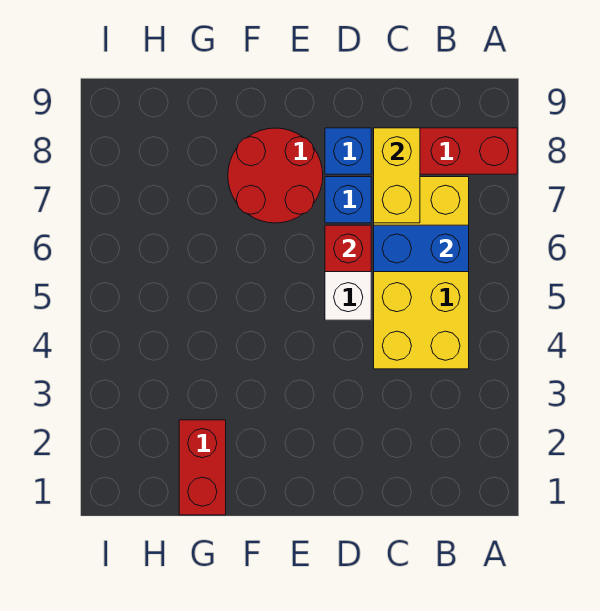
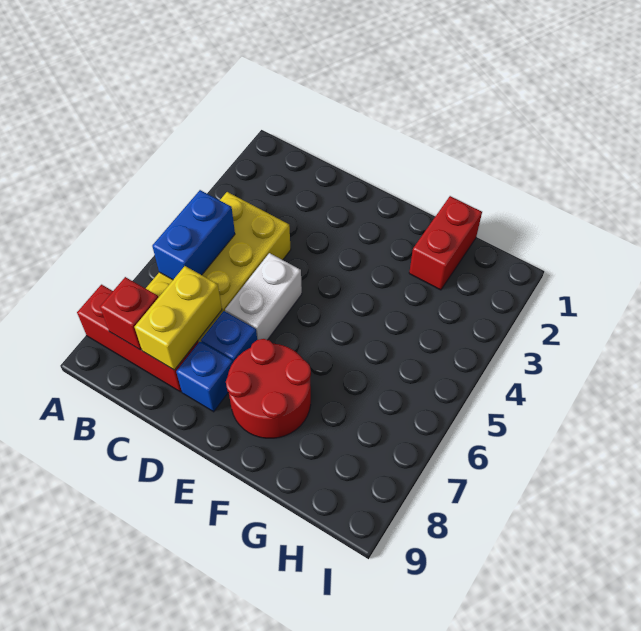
blue 1x2 brick [374,225,469,272] -> blue 1x2 brick turned to [152,190,235,280]
red 1x1 brick [325,225,371,272] -> red 1x1 brick moved to [100,277,158,350]

